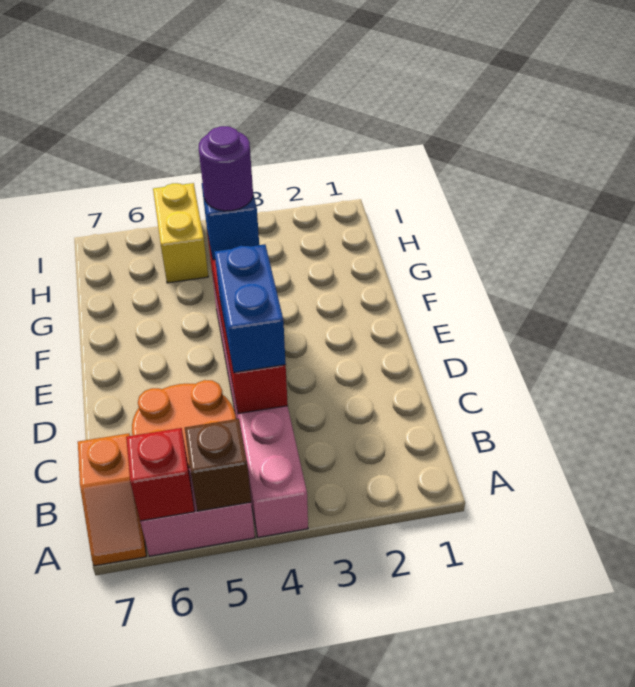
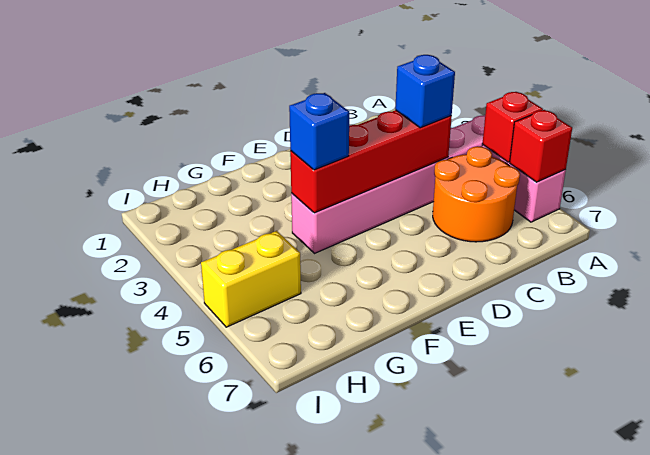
brown 1x1 brick [185,419,251,511] -> red 1x1 brick [482,92,543,162]
orange 1x2 slope [78,433,146,566] -> none
blue 1x2 brick [215,244,286,372] -> blue 1x1 brick [395,55,455,128]
purple 1x1 round brick [199,126,253,211] -> none

